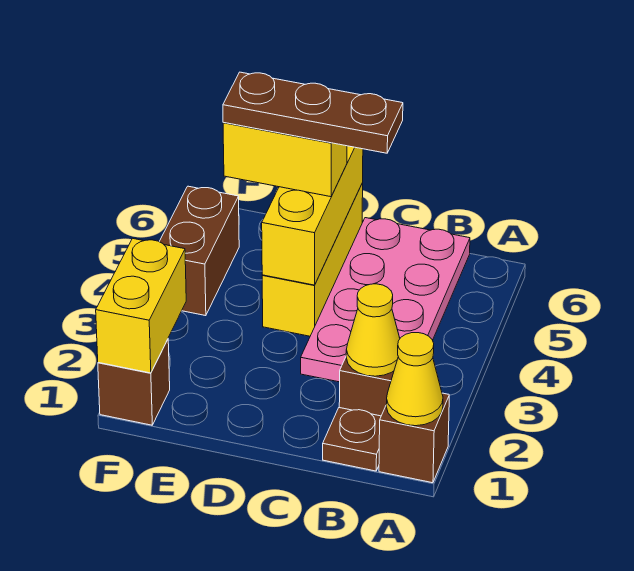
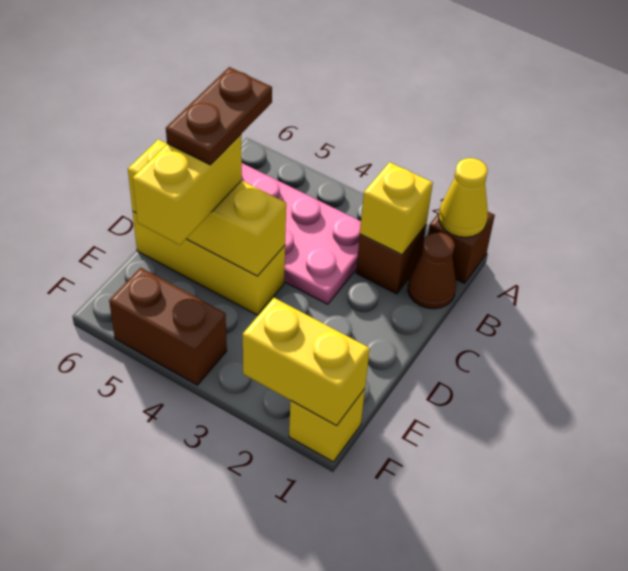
brown 1x1 plate [323,408,381,471] -> brown 1x1 cone [408,233,456,309]
yellow 1x1 cone [346,284,400,376] -> yellow 1x1 brick [360,162,433,255]
brown 1x3 plate [223,72,403,153] -> brown 1x2 plate [166,67,272,165]
brown 1x1 brick [98,340,170,425] -> yellow 1x1 brick [289,389,365,462]

